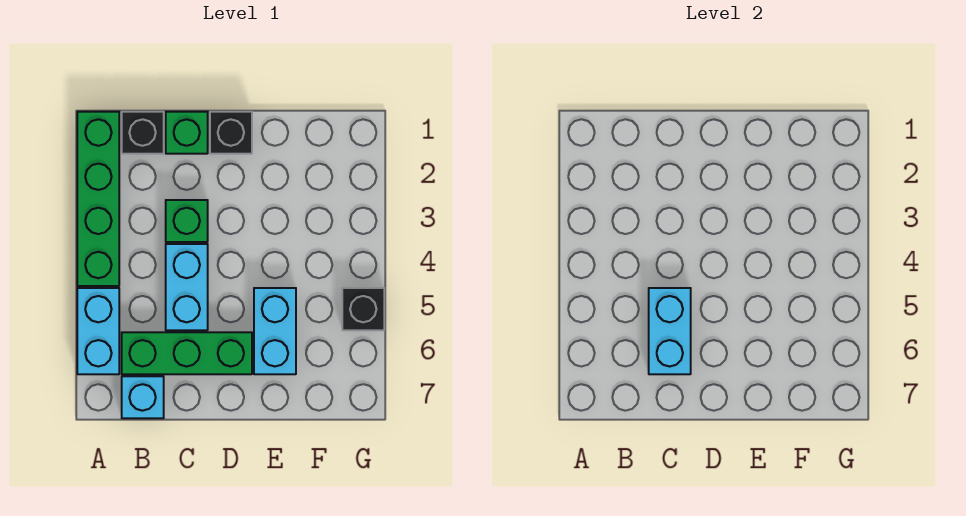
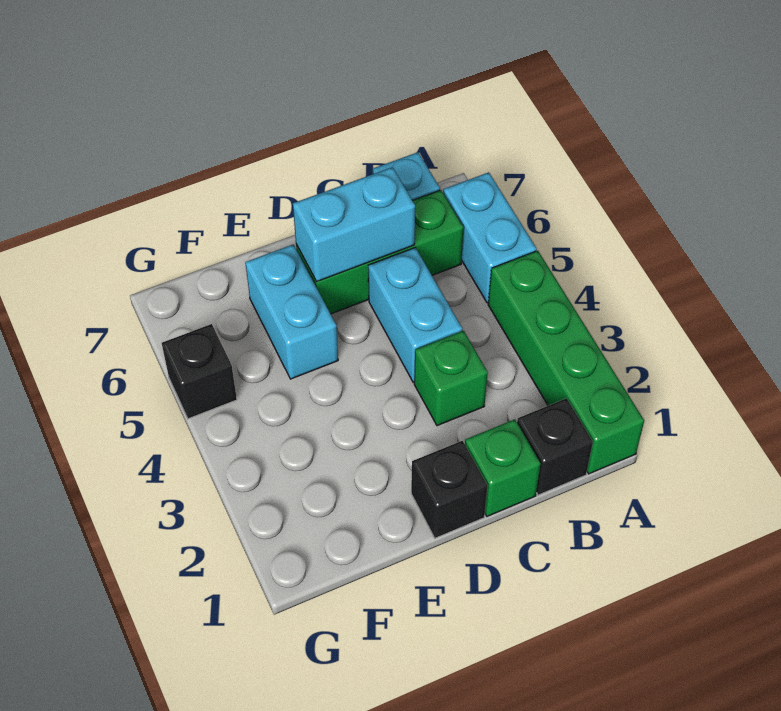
cyan 1x2 brick [649,288,691,374] -> cyan 1x2 brick turned to [293,167,415,282]

